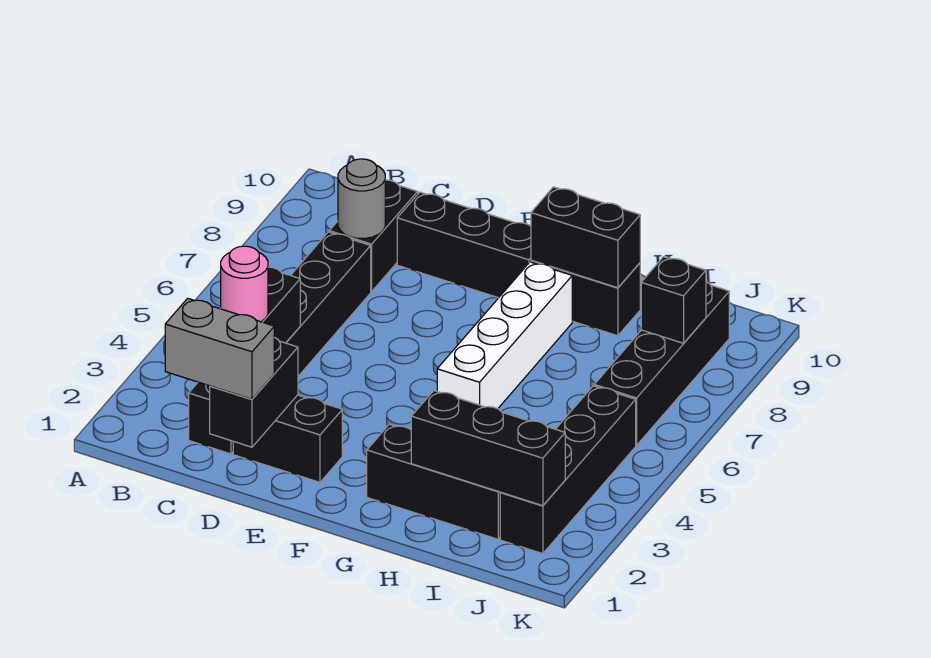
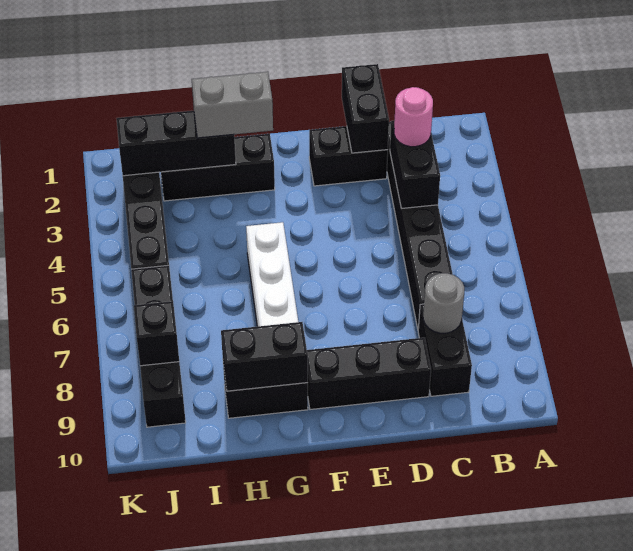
grey 1x2 brick [165,298,274,399] -> grey 1x2 brick moved to [192,72,273,138]

